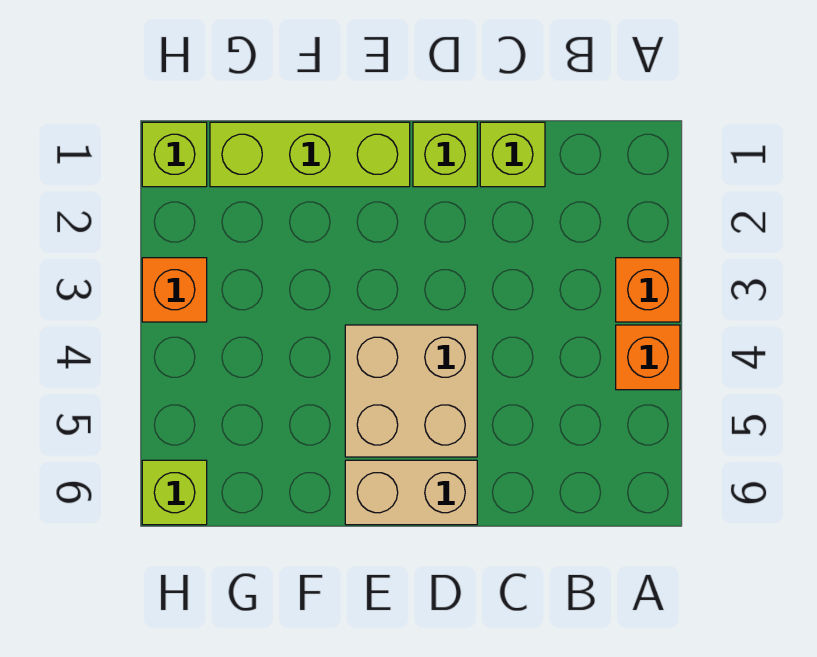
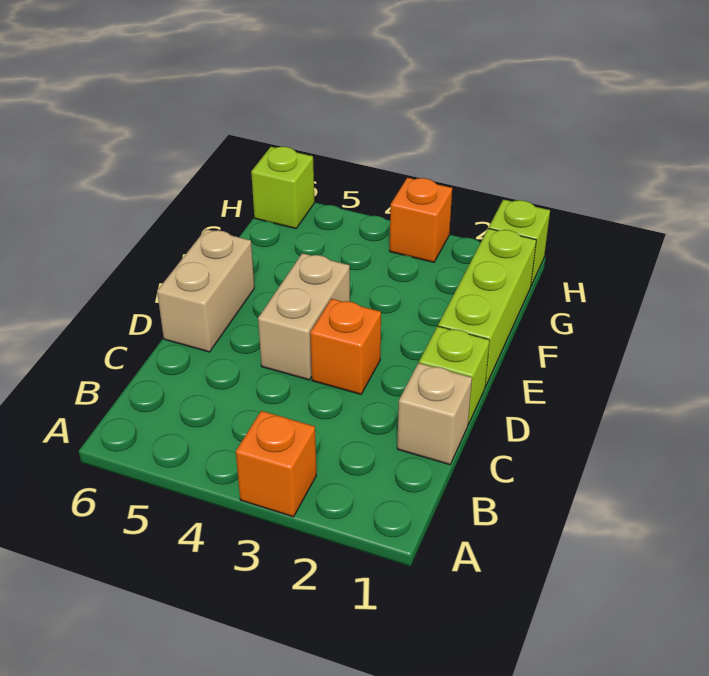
orange 1x1 brick [616,325,680,390] -> orange 1x1 brick moved to [310,299,381,394]
lime 1x1 brick [480,122,545,187] -> tan 1x1 brick [397,363,472,465]
tan 2x2 brick [345,325,477,457] -> tan 1x2 brick [258,253,350,380]

